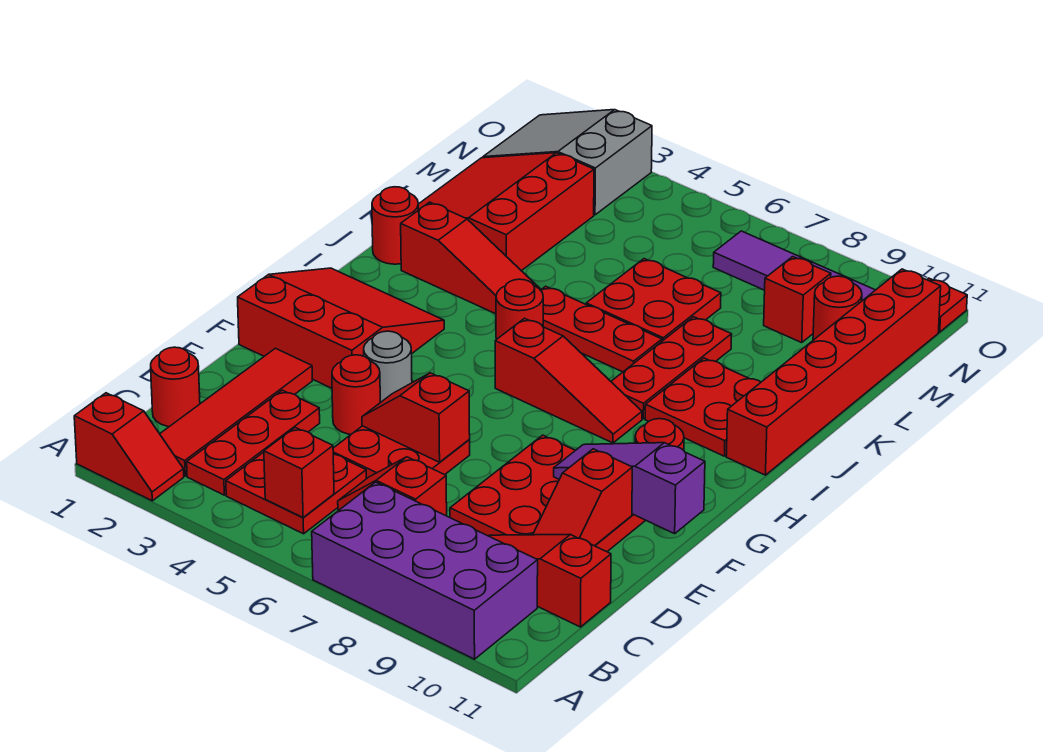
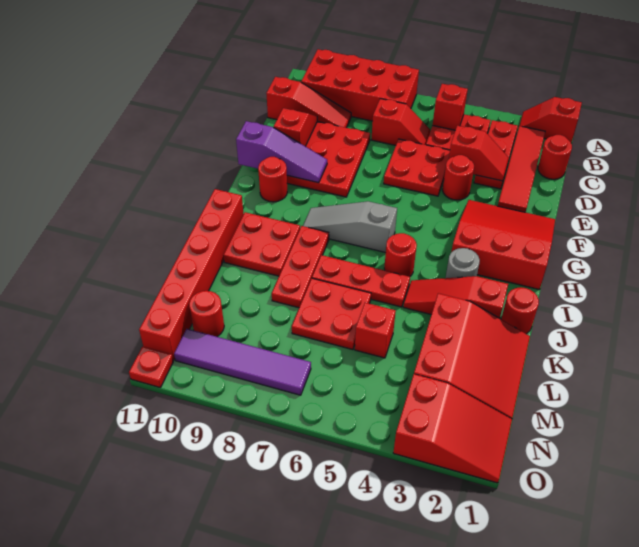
purple 2x4 brick [312,482,538,659] -> red 2x4 brick [301,49,419,121]
red 1x2 slope [362,373,470,462] -> red 1x2 slope moved to [449,125,509,181]
red 3x3 slope [238,268,444,388] -> red 3x3 slope turned to [452,200,555,290]
grey 1x1 round brick [364,331,412,403] -> grey 1x1 round brick moved to [446,248,480,278]
red 1x3 slope [495,318,642,443] -> grey 1x3 slope [303,201,397,253]
red 1x1 brick [764,257,831,343] -> red 1x1 brick moved to [355,303,396,358]
grey 2x3 slope [483,110,652,215] -> red 2x3 slope [393,374,512,483]

